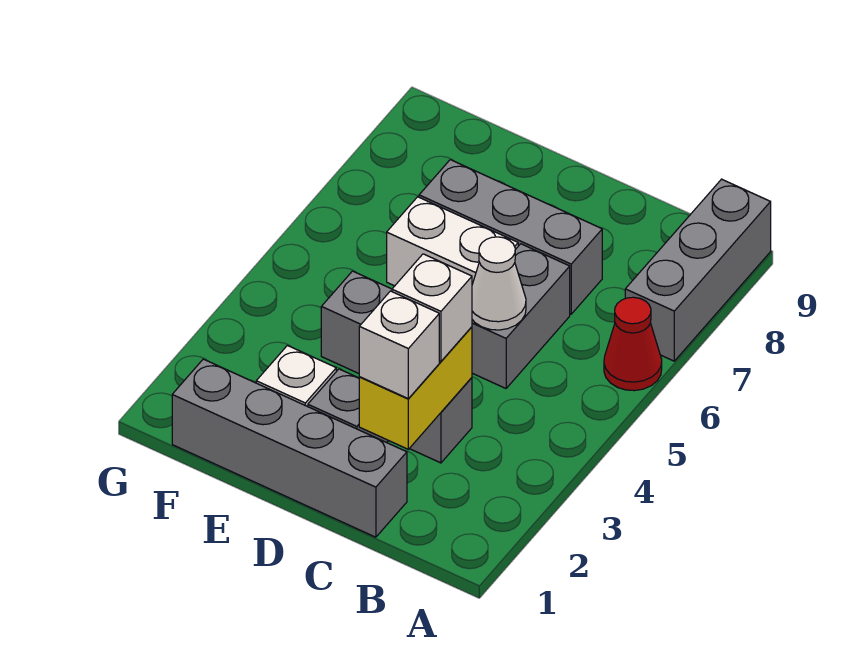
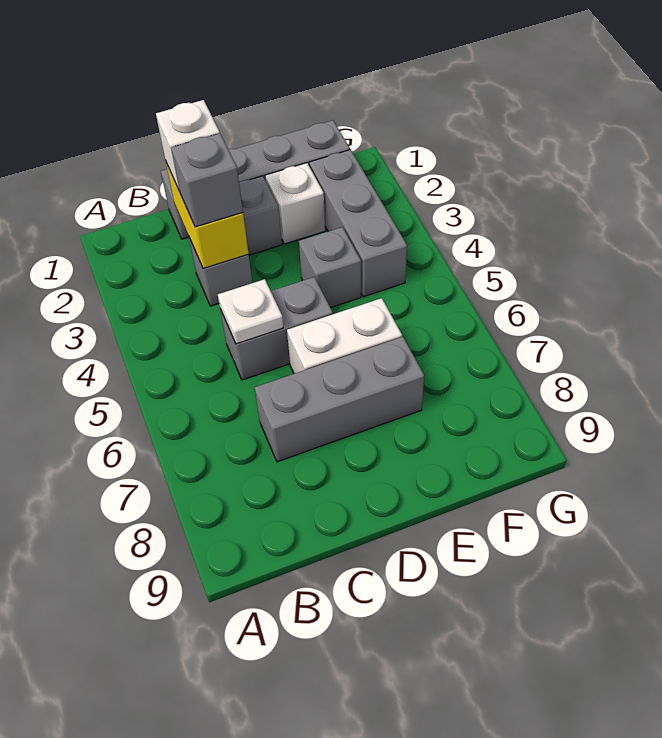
red 1x1 cone [604,297,662,391] -> none
grey 1x3 brick [625,179,771,361] -> grey 1x3 brick moved to [309,150,407,297]
white 1x1 brick [392,254,472,361] -> grey 1x1 brick [171,133,243,227]
grey 1x2 brick [472,244,570,388] -> grey 1x2 brick turned to [220,277,333,380]
white 1x1 cone [472,237,526,330] -> white 1x1 plate [218,279,283,344]

